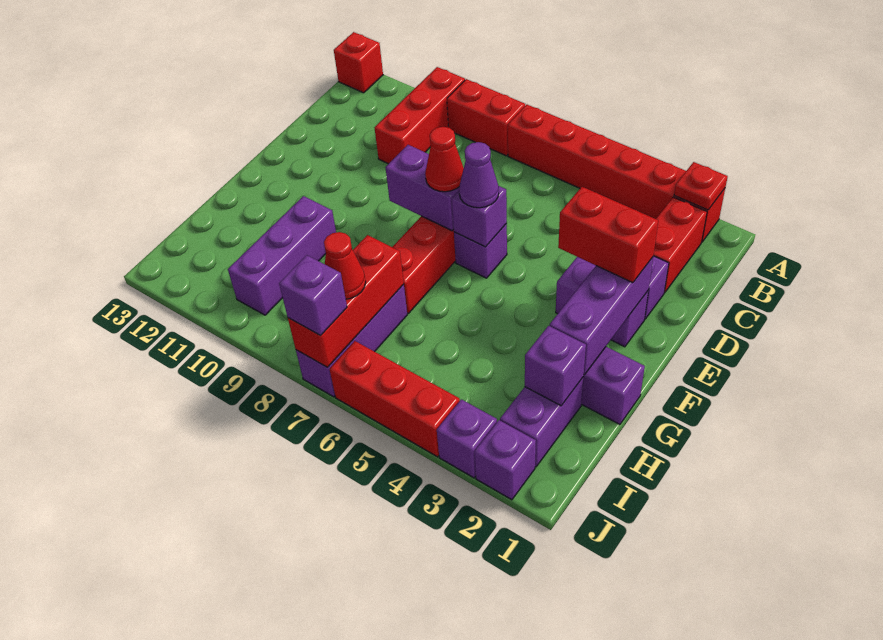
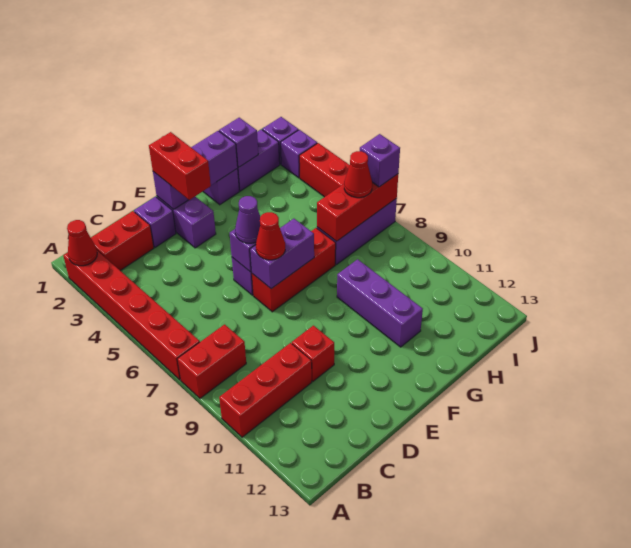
red 1x1 plate [674,162,728,210] -> red 1x1 cone [67,220,97,266]
red 1x2 brick [447,79,525,156] -> red 1x2 brick turned to [177,324,246,398]
red 1x1 brick [334,32,383,93] -> red 1x1 brick moved to [292,326,334,381]
purple 1x2 brick [386,145,459,231] -> purple 1x2 brick turned to [250,219,314,289]
purple 1x3 brick [228,196,336,315] -> purple 1x3 brick turned to [337,259,423,347]

